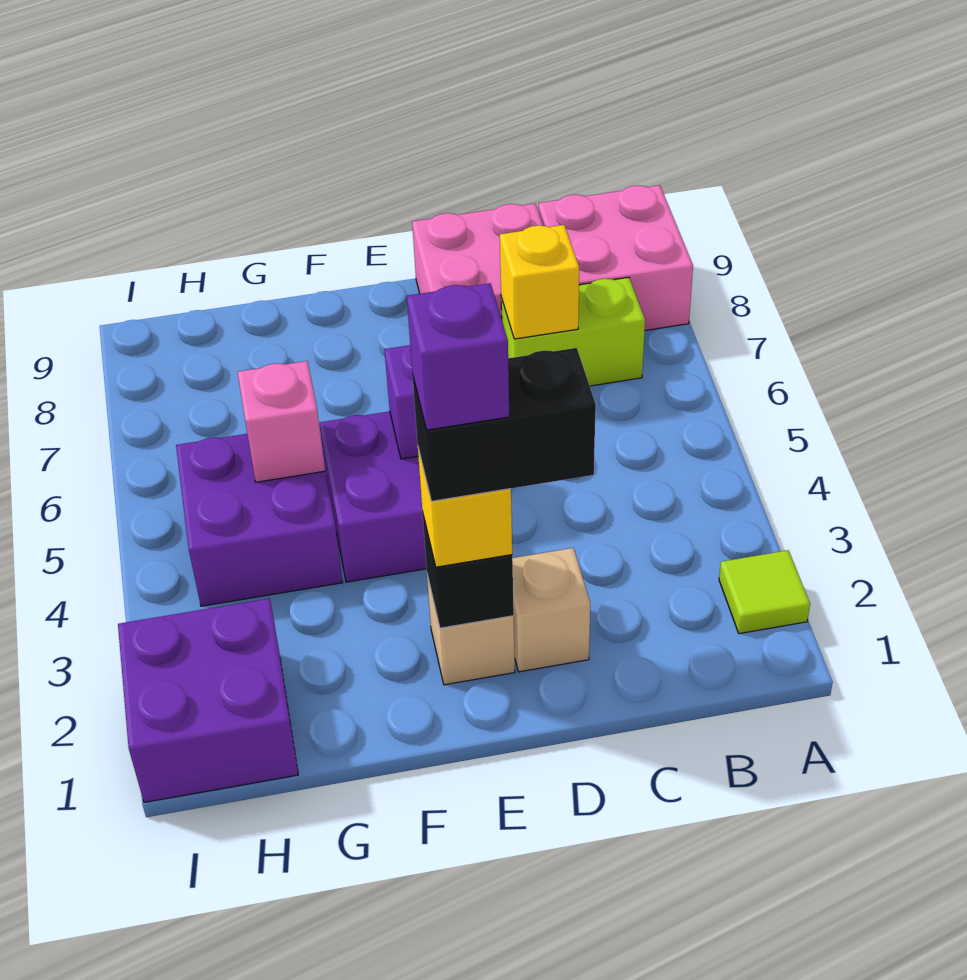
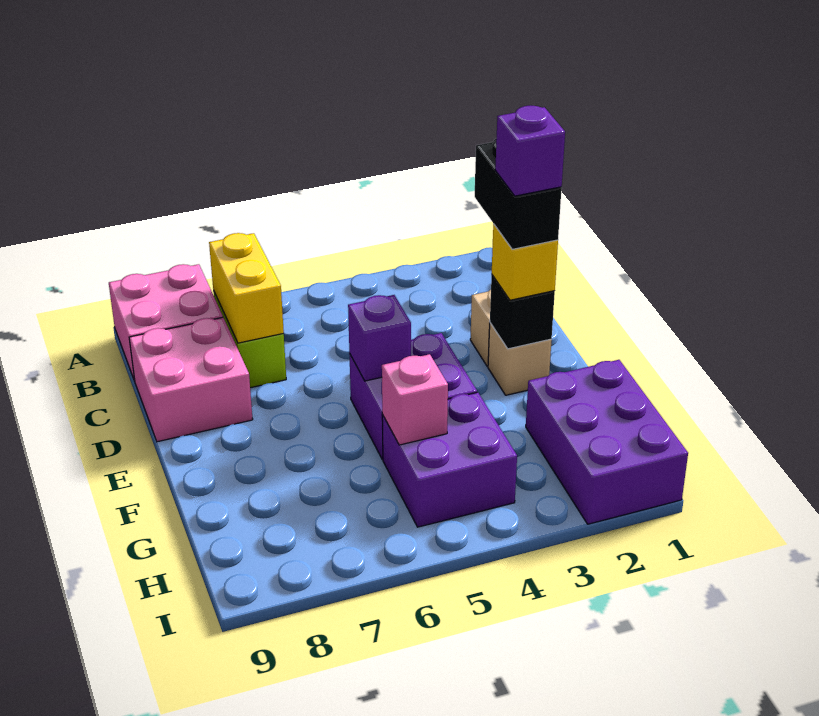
lime 1x1 tile [719,550,810,634] -> none
yellow 1x1 brick [500,225,579,339] -> yellow 1x2 brick [209,233,284,343]
purple 2x2 brick [118,598,298,802] -> purple 2x3 brick [526,360,688,524]

